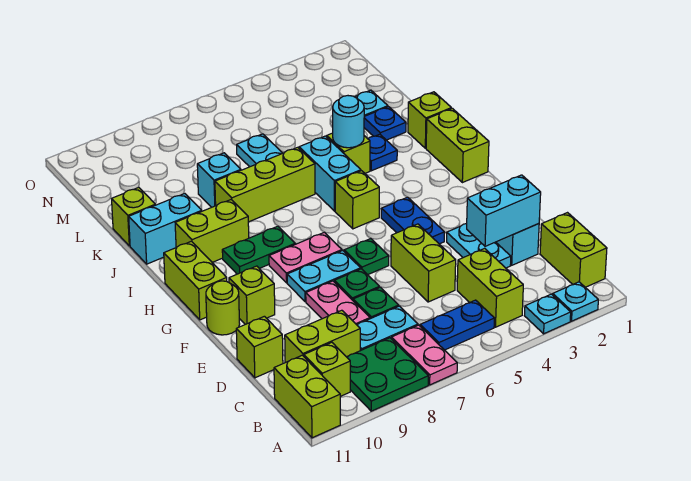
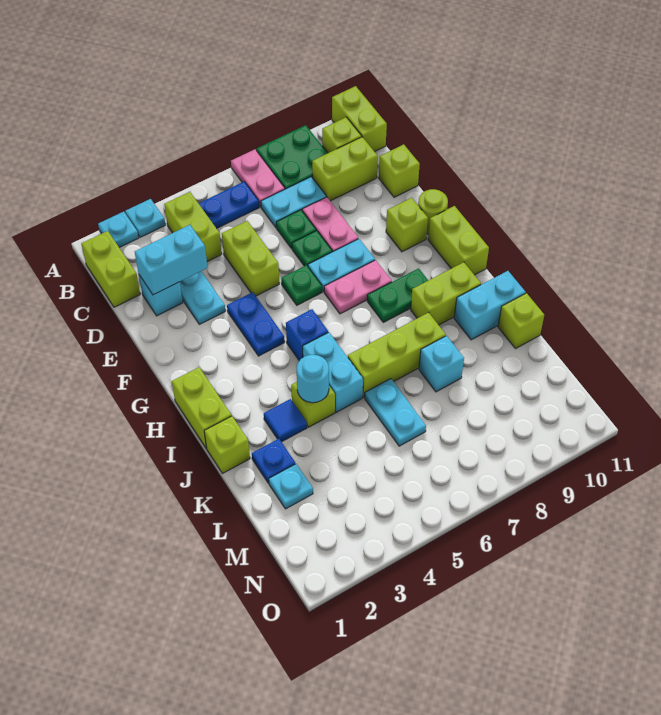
lime 1x1 brick [335,171,379,229] -> blue 1x1 brick [286,309,328,361]
blue 1x1 plate [368,134,397,171] -> blue 1x1 tile [264,399,307,442]

